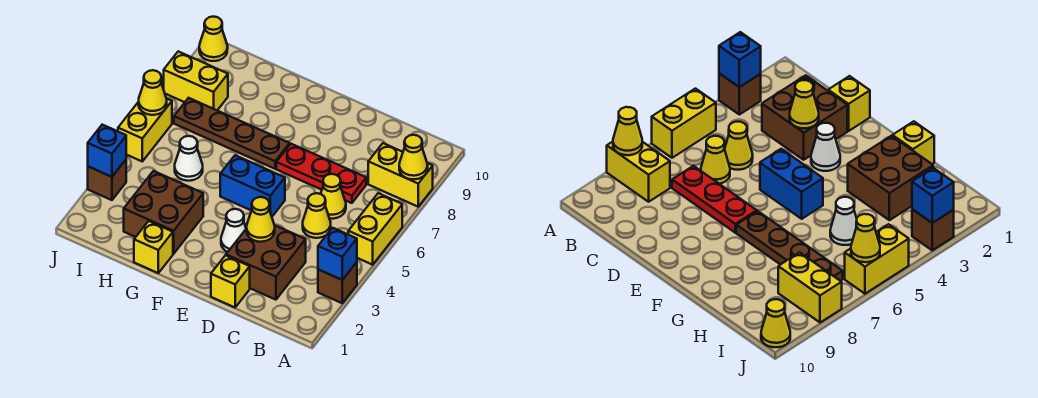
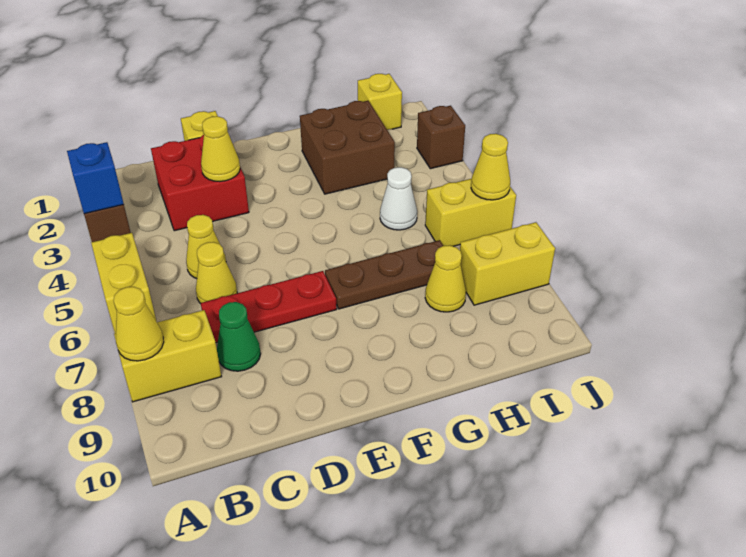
brown 2x2 brick [226,226,306,300] -> red 2x2 brick [151,135,249,231]
none -> green 1x1 cone [217,302,261,371]
white 1x1 cone [221,209,246,252] -> none
blue 1x2 brick [220,155,285,216] -> none
brown 1x4 plate [174,98,290,169] -> brown 1x3 plate [325,240,443,309]
yellow 1x1 brick [134,221,173,273] -> yellow 1x1 brick moved to [358,74,402,130]
blue 1x1 brick [88,125,126,177] -> none
yellow 1x2 brick [118,99,172,161] -> yellow 1x2 brick turned to [425,179,516,246]
yellow 1x1 cone [199,17,228,61] -> yellow 1x1 cone moved to [425,245,466,312]

